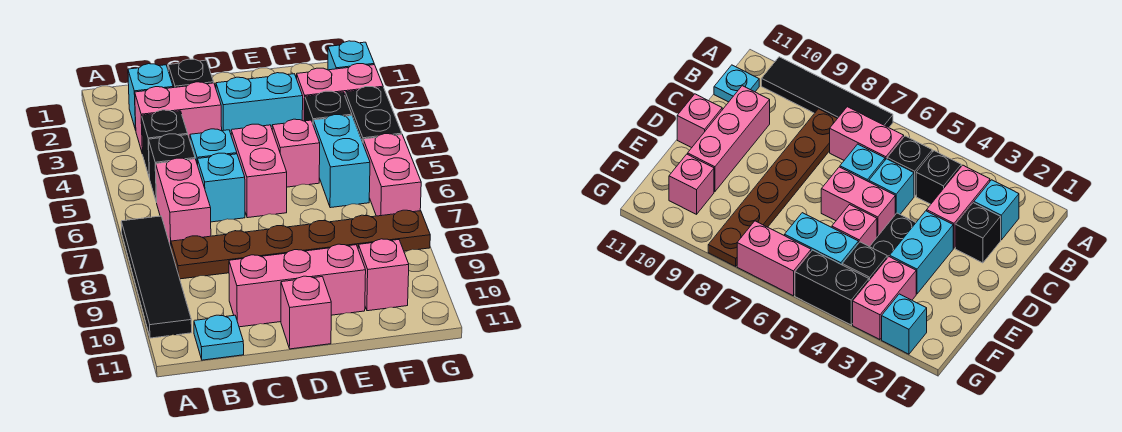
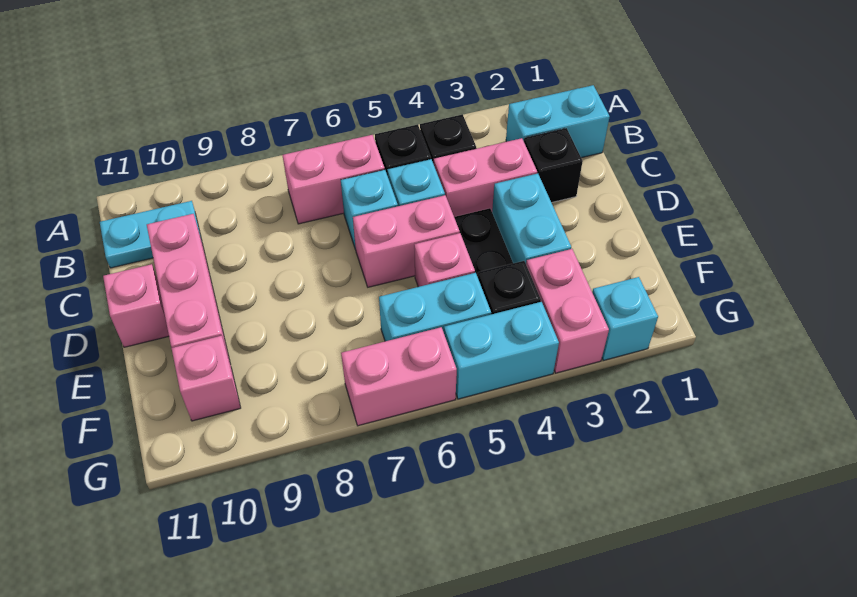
black 1x4 tile [121,216,192,338] -> none
cyan 1x1 brick [128,64,173,130] -> cyan 1x2 brick [506,85,610,158]
pink 1x2 brick [135,82,222,154] -> pink 1x2 brick turned to [434,138,537,217]
brown 1x6 plate [171,210,430,279] -> none
cyan 1x1 plate [194,315,244,360] -> cyan 1x2 plate [100,201,202,268]
black 1x2 brick [345,87,402,142] -> cyan 1x2 brick [444,302,559,399]

